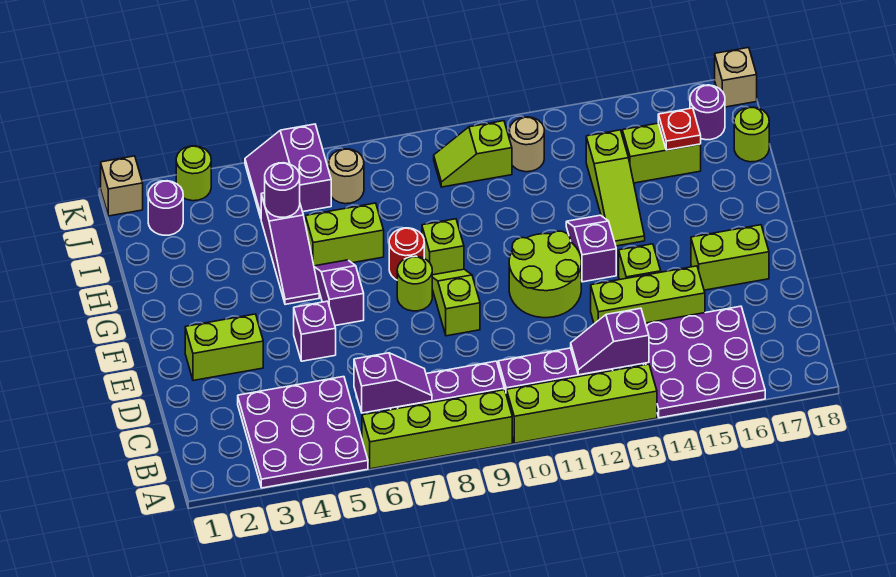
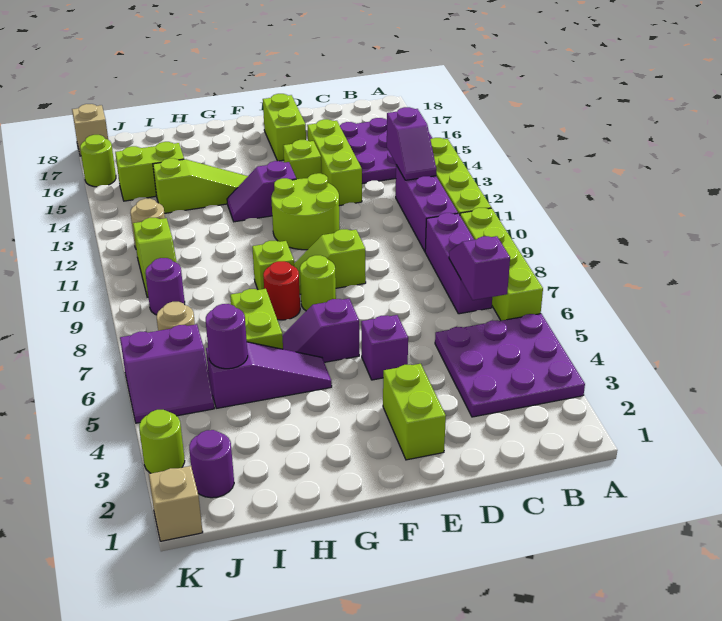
lime 1x2 brick [622,123,701,183] -> lime 1x2 brick turned to [115,142,184,201]
red 1x1 plate [658,108,701,150] -> none
lime 1x1 round brick [734,107,769,162] -> lime 1x1 round brick moved to [80,135,116,187]
purple 1x1 round brick [690,85,725,140] -> purple 1x1 round brick moved to [145,258,185,315]

